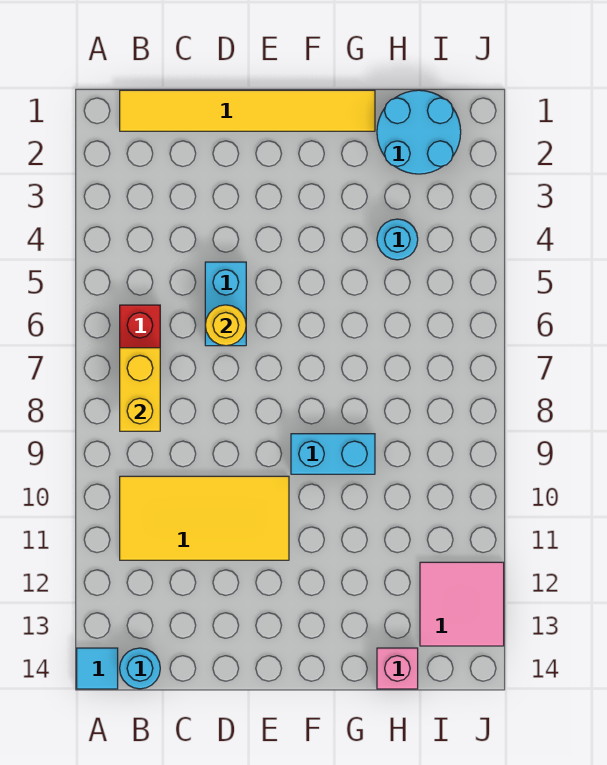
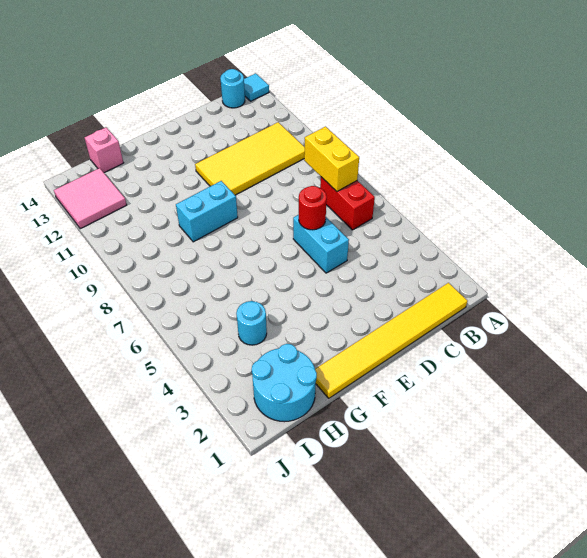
yellow 1x1 round brick [205,305,246,346] -> red 1x1 round brick [299,186,327,230]

